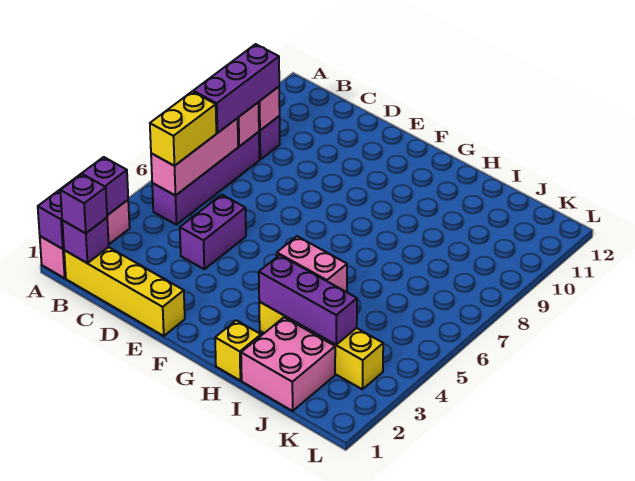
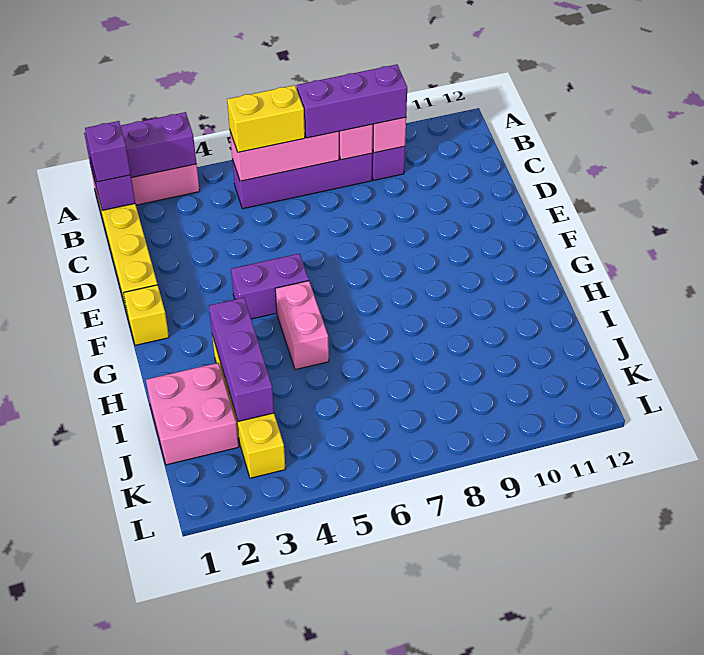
purple 1x2 brick [180,195,246,269] -> purple 1x2 brick moved to [231,254,309,319]
yellow 1x1 brick [215,320,261,380] -> yellow 1x1 brick moved to [123,285,169,345]

